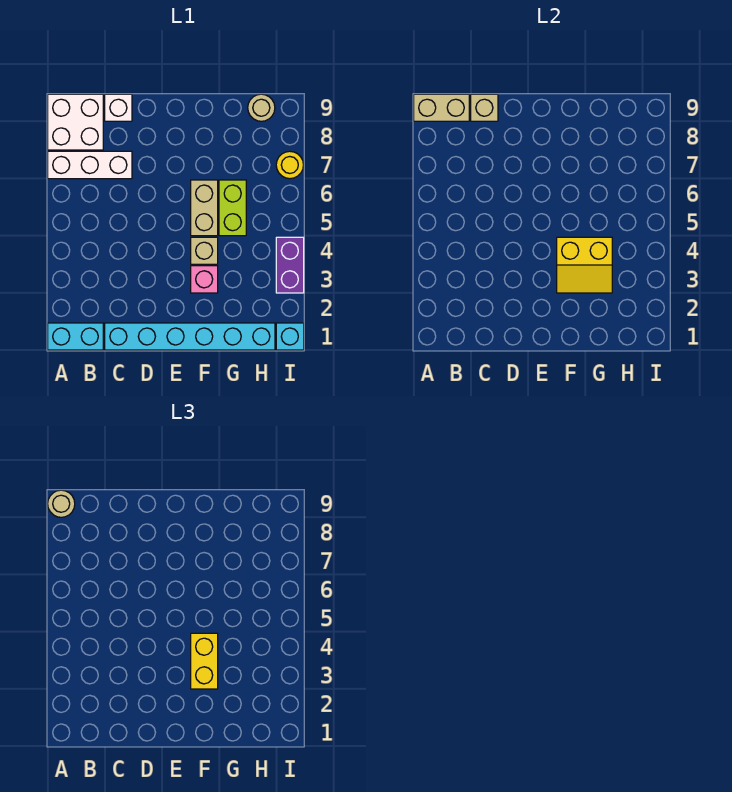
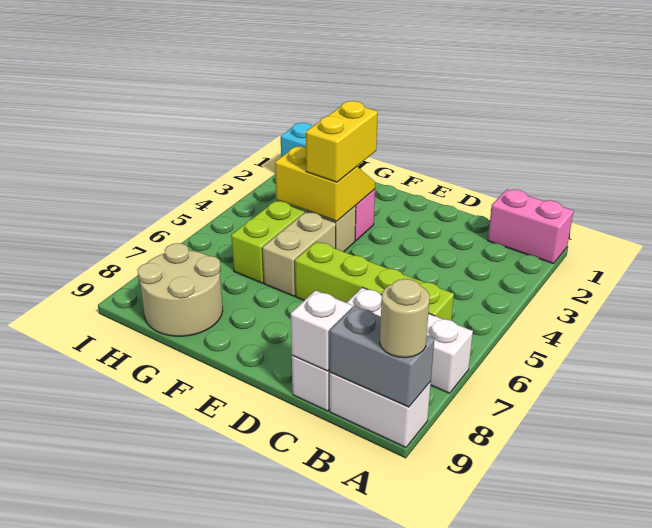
cyan 1x2 brick [48,323,103,350] -> pink 1x2 brick [488,189,573,264]
white 2x2 brick [48,94,103,150] -> white 1x2 brick [330,373,431,448]
tan 1x2 brick [414,94,469,121] -> grey 1x2 brick [330,306,434,407]
none -> lime 1x4 brick [295,242,454,320]
cyan 1x6 brick [105,323,275,350] -> none
tan 1x1 brick [471,94,498,121] -> white 1x1 brick [291,290,352,371]
tan 1x1 round brick [248,94,275,121] -> tan 2x2 round brick [137,243,223,336]
purple 1x2 brick [276,237,304,293] -> none
yellow 1x1 round brick [276,151,303,179] -> none

